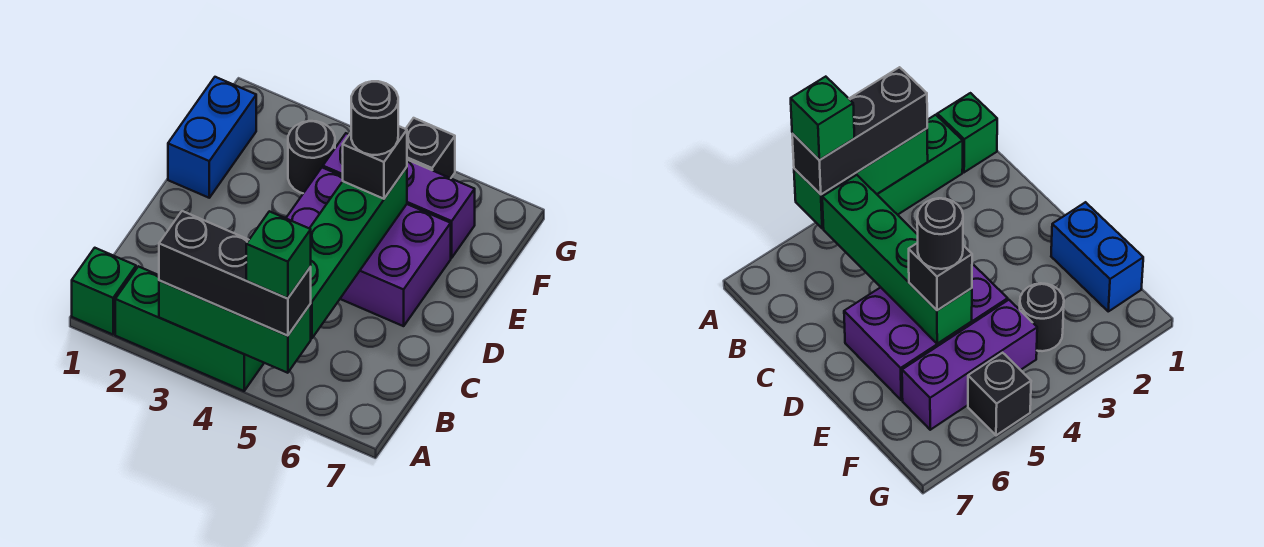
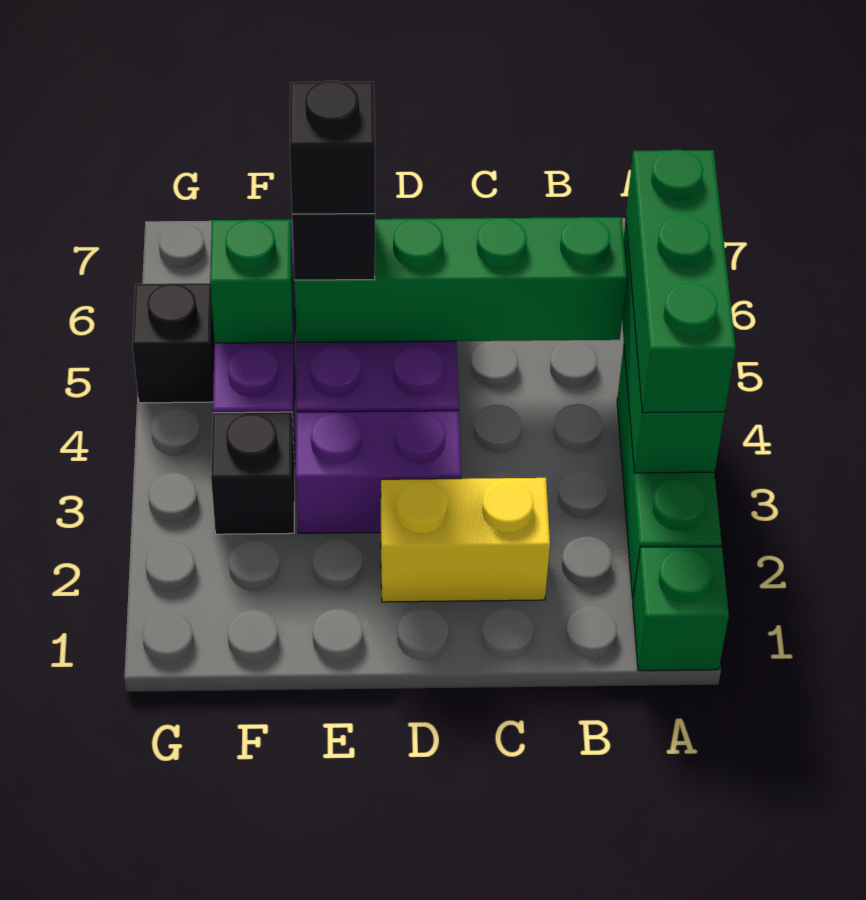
black 1x3 brick [159,211,311,336] -> green 1x3 brick [626,150,736,413]
green 1x1 brick [246,211,311,299] -> green 1x1 brick moved to [210,220,293,343]
none -> yellow 1x2 brick [381,478,550,602]
none -> purple 1x2 brick [296,411,461,533]
blue 1x2 brick [168,77,256,198] -> none
black 1x1 round brick [351,81,398,155] -> black 1x1 brick [290,81,375,214]
black 1x1 round brick [288,121,335,193] -> black 1x1 brick [211,412,294,534]

